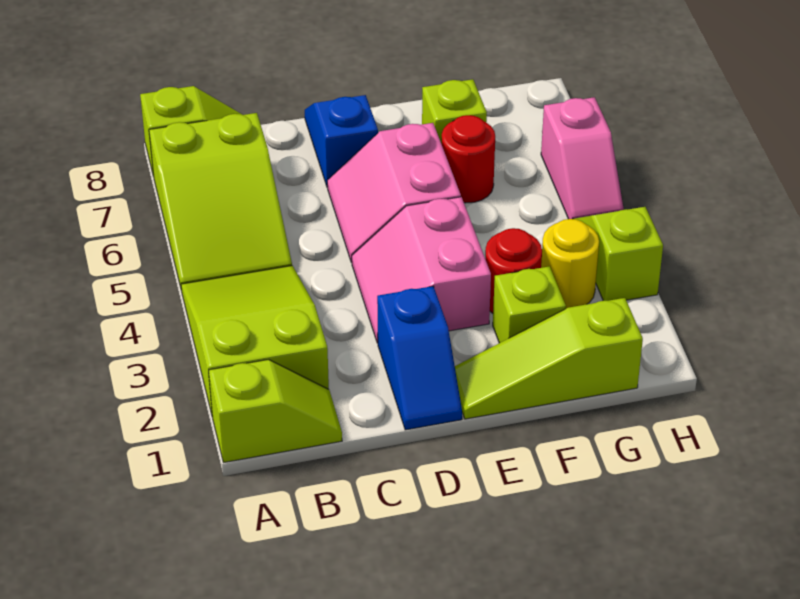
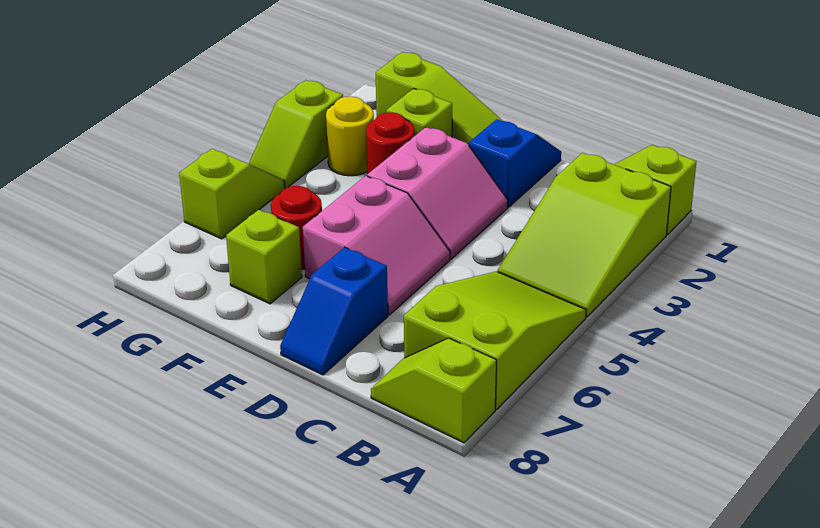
pink 1x2 slope [541,97,624,219] -> lime 1x2 slope [179,149,285,239]

